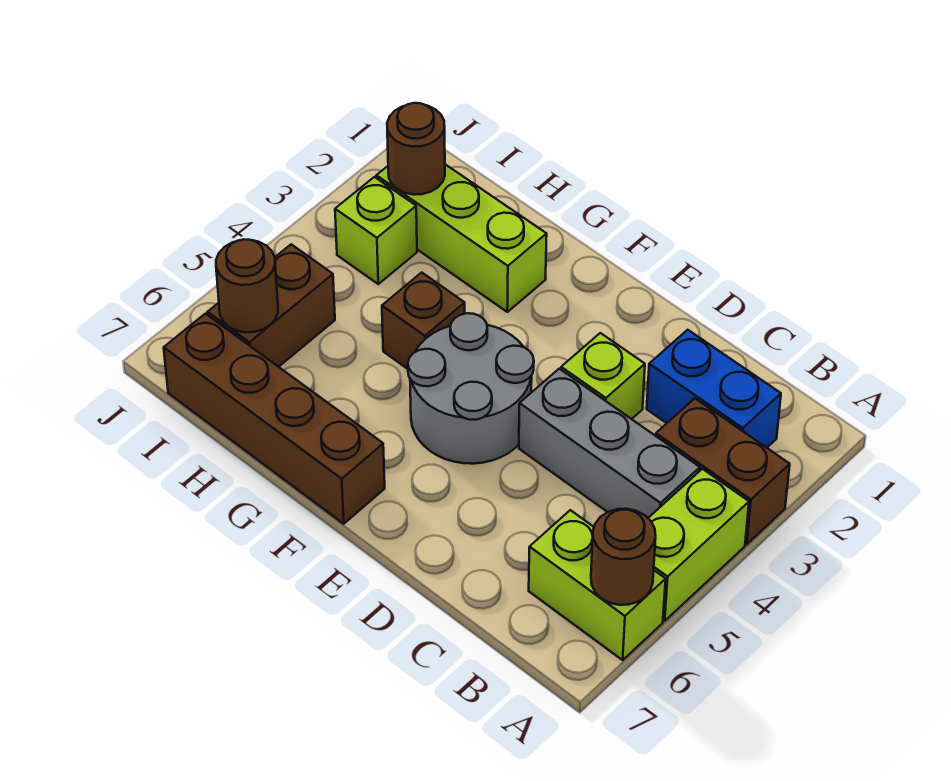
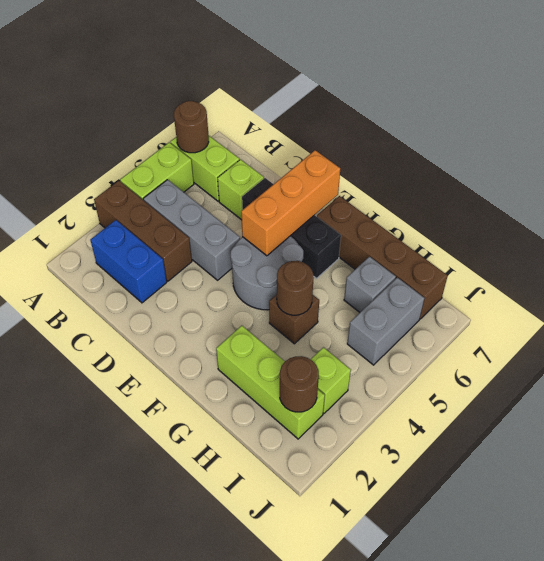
brown 1x2 brick [656,399,790,544] -> brown 1x3 brick [94,181,192,281]
lime 1x1 brick [561,333,645,419] -> lime 1x1 brick moved to [218,159,264,220]
none -> black 1x3 brick [242,178,341,278]
none -> orange 1x3 brick [241,150,340,256]
none -> grey 1x1 brick [344,257,396,312]
brown 1x2 brick [207,244,335,367] -> grey 1x2 brick [347,278,424,365]
brown 1x1 round brick [216,239,278,332] -> brown 1x1 round brick moved to [277,261,314,315]

